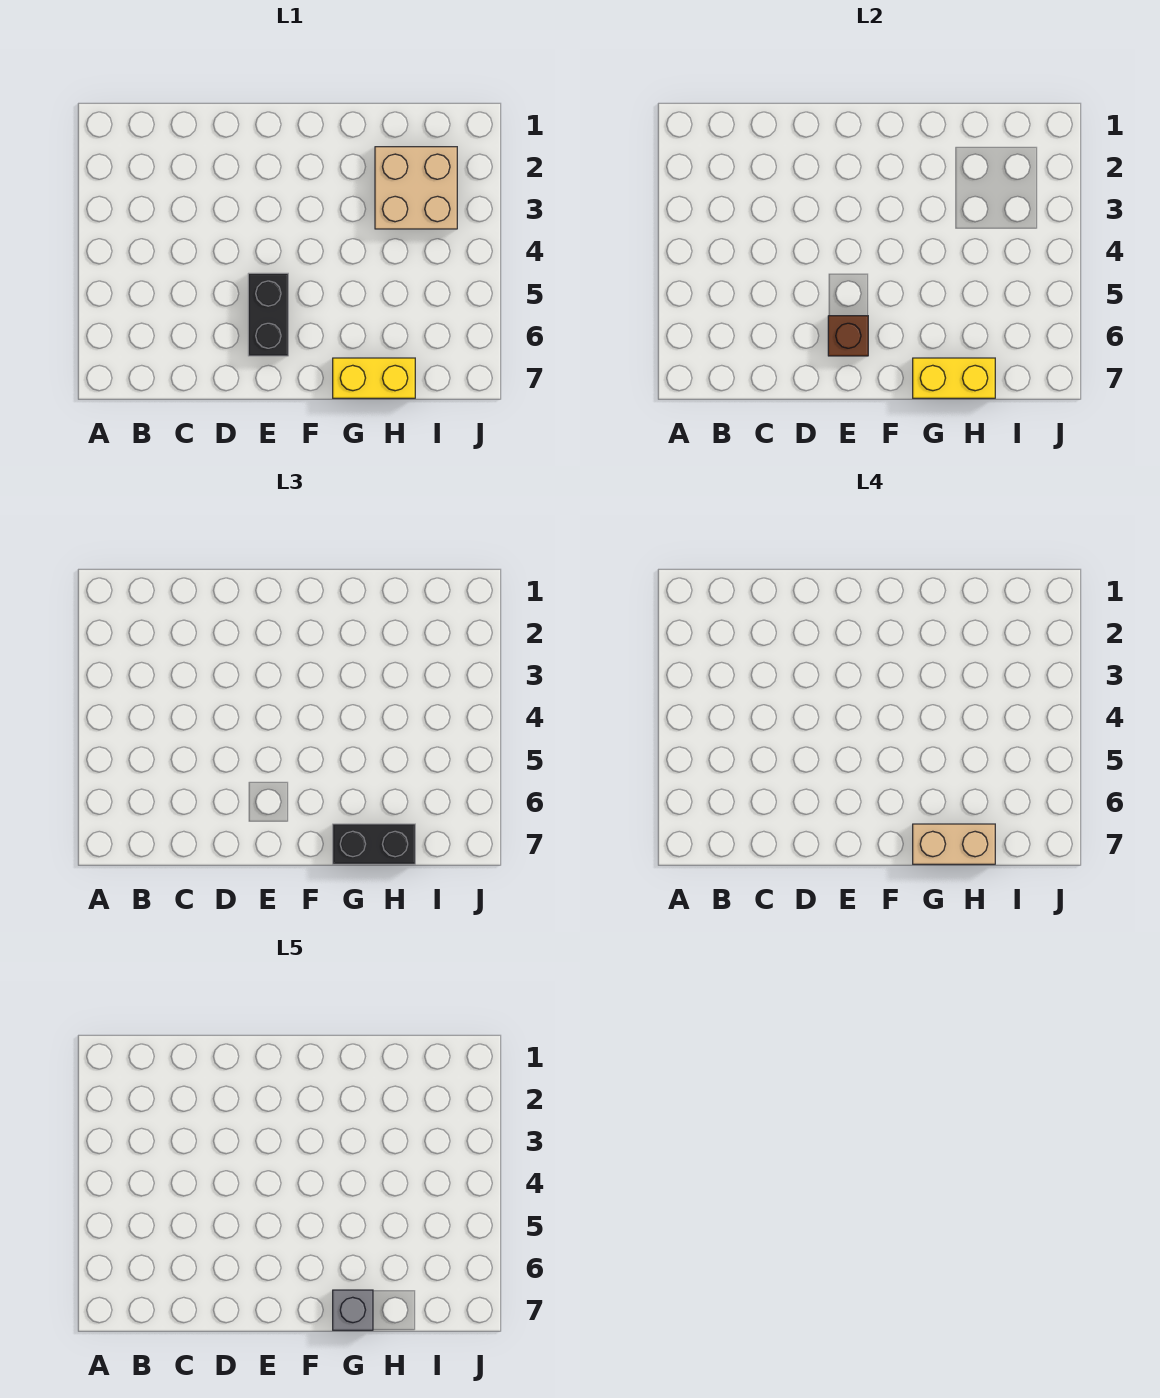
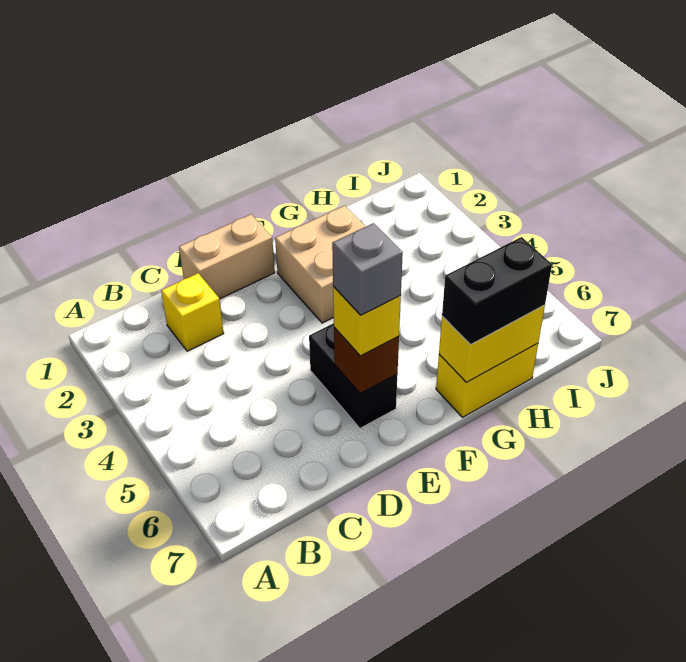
none -> yellow 1x1 brick [161,273,224,351]
none -> yellow 1x1 brick [333,287,401,356]
tan 1x2 brick [913,824,995,864] -> tan 1x2 brick moved to [179,214,275,299]
grey 1x1 brick [333,1290,373,1330] -> grey 1x1 brick moved to [332,223,403,315]
tan 2x2 brick [375,147,457,229] -> tan 2x2 brick moved to [275,206,366,323]

